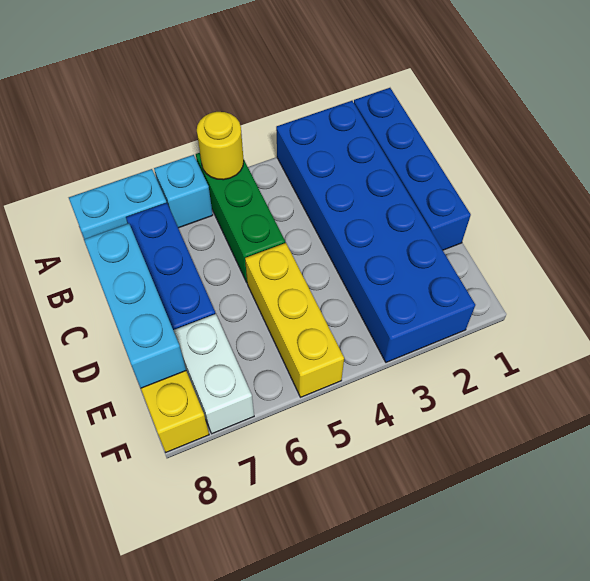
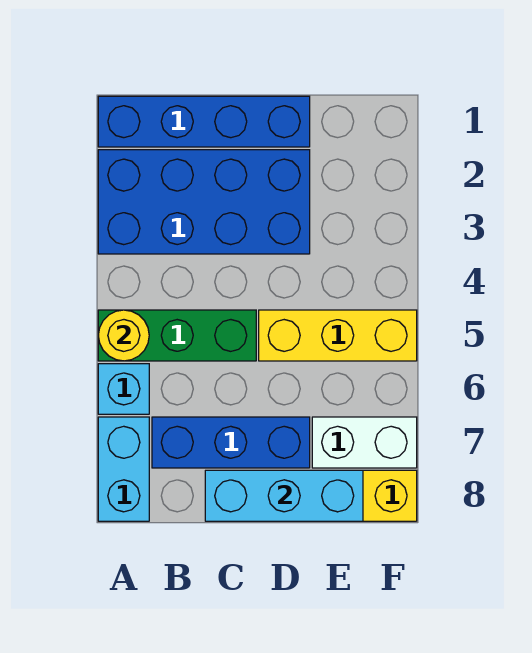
blue 2x6 brick [276,101,475,362] -> blue 2x4 brick [98,150,310,254]

